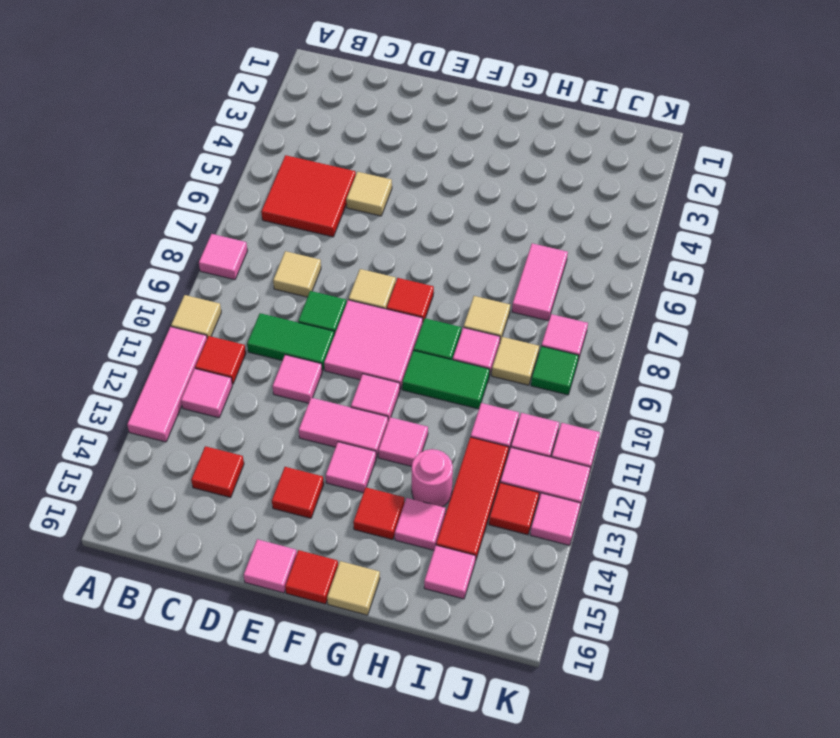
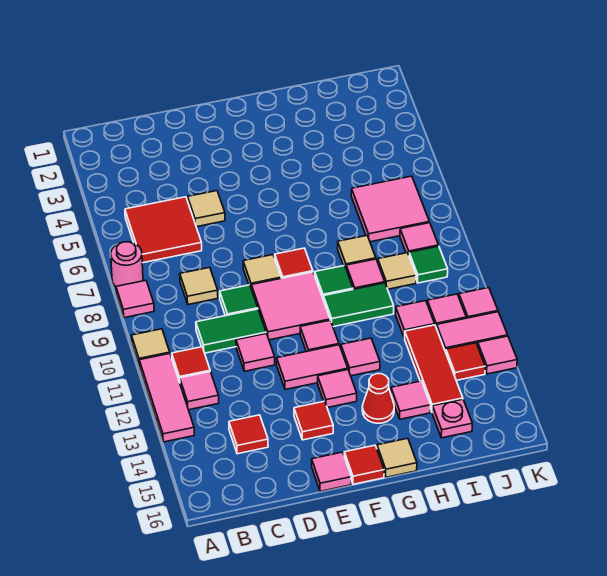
red 1x1 tile [353,487,404,540] -> red 1x1 cone [362,374,394,423]
pink 1x1 round brick [412,449,453,507] -> pink 1x1 round brick moved to [110,242,143,287]
pink 1x2 tile [512,243,568,321] -> pink 2x2 tile [351,176,429,242]
pink 1x1 tile [424,545,476,599] -> pink 1x1 plate [432,399,472,438]

